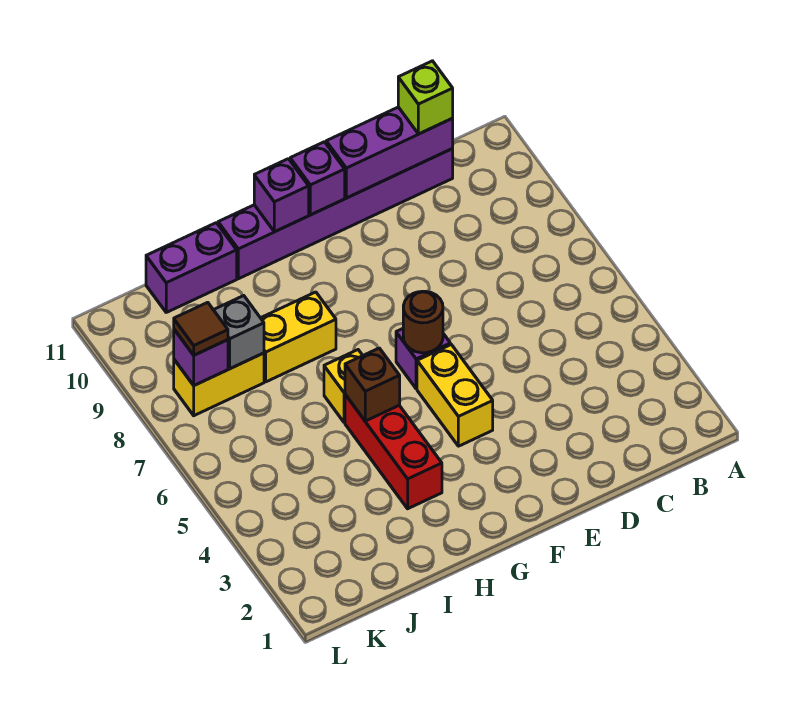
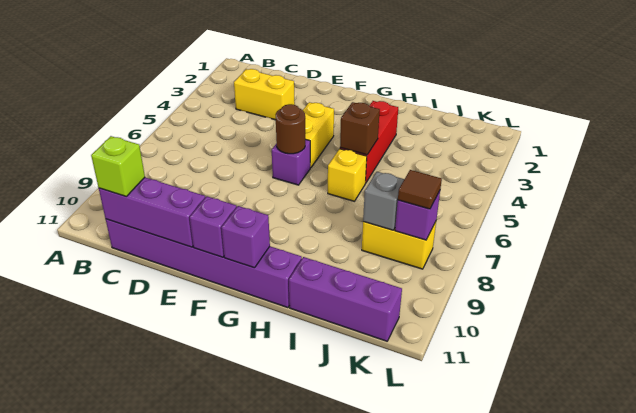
yellow 1x2 brick [261,292,336,382] -> yellow 1x2 brick moved to [234,69,295,120]
purple 1x2 brick [146,223,237,312] -> purple 1x3 brick [289,257,402,341]

